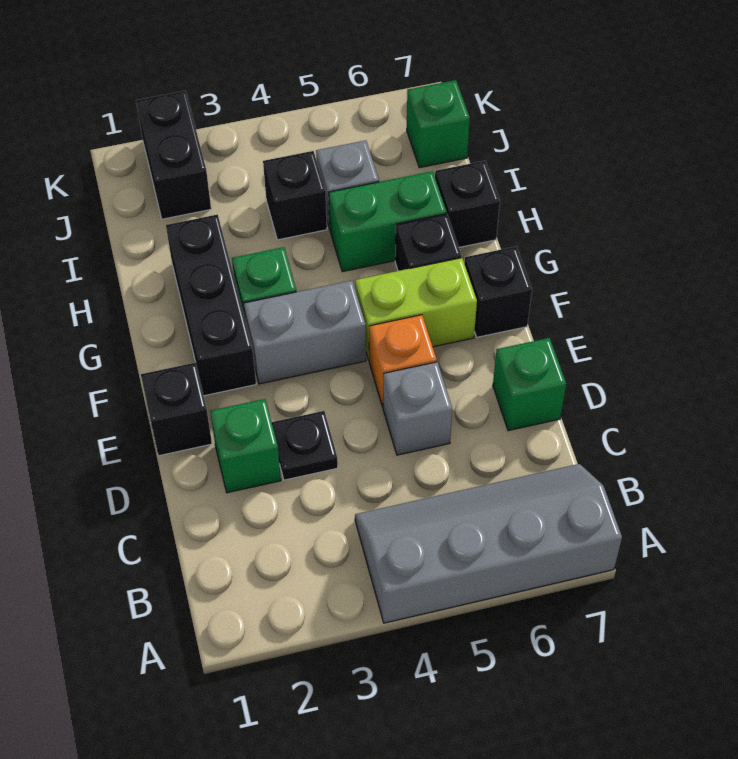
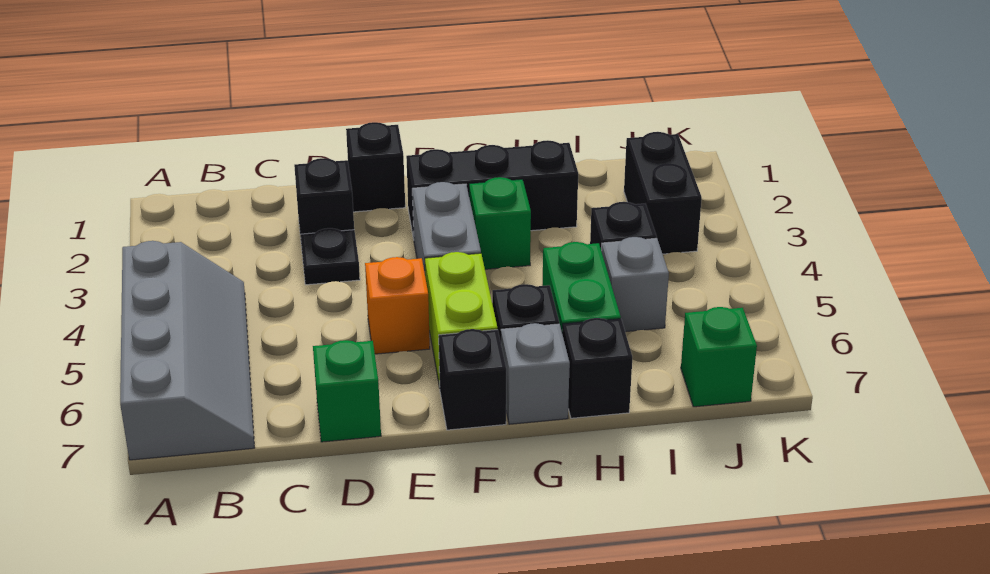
green 1x1 brick [210,399,281,493] -> black 1x1 brick [294,158,354,238]
grey 1x1 brick [383,362,452,455] -> grey 1x1 brick moved to [501,323,570,424]
black 1x2 brick [136,91,211,219] -> black 1x2 brick turned to [624,132,702,254]

